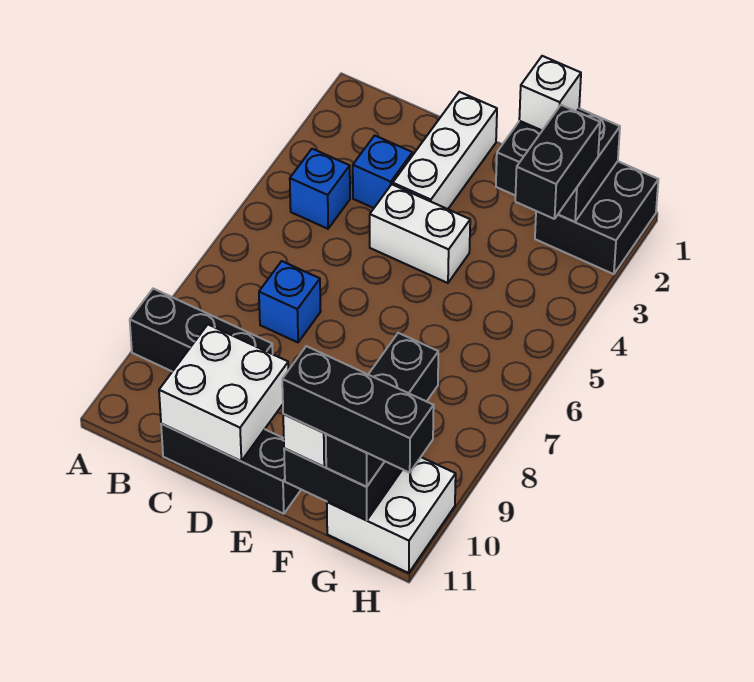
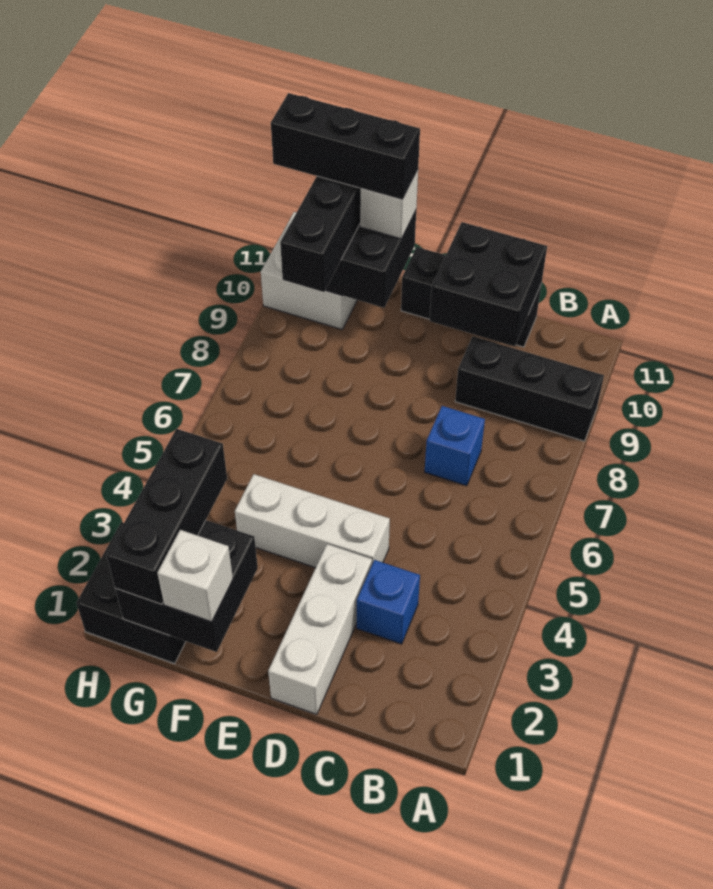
blue 1x1 brick [290,149,350,229] -> none
white 2x2 brick [159,325,289,461] -> black 2x2 brick [430,222,547,346]
white 1x2 brick [370,184,470,283] -> white 1x3 brick [235,474,390,568]
black 1x2 brick [515,105,600,219] -> black 1x3 brick [106,429,227,604]

